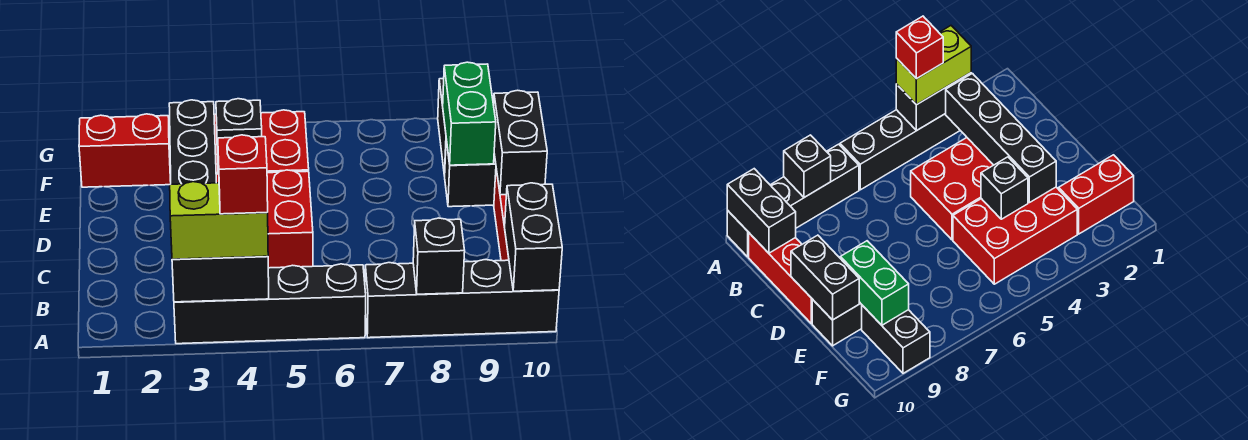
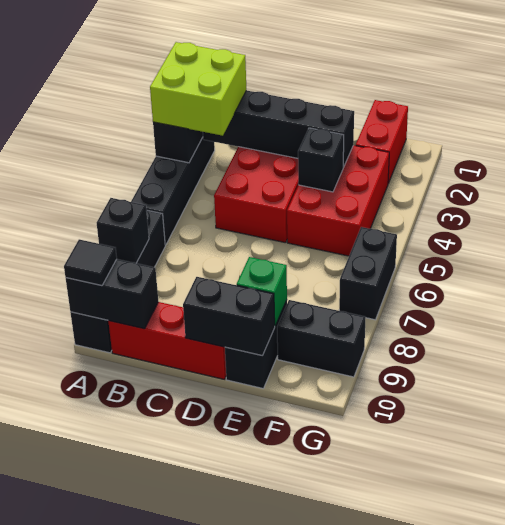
lime 1x2 brick [170,182,268,259] -> lime 2x2 brick [150,42,246,136]
red 1x1 brick [218,135,268,214] -> none
none -> black 1x1 tile [64,239,117,285]
green 1x2 brick [443,62,496,165] -> green 1x1 brick [237,257,287,326]
none -> black 1x2 brick [339,227,397,320]

